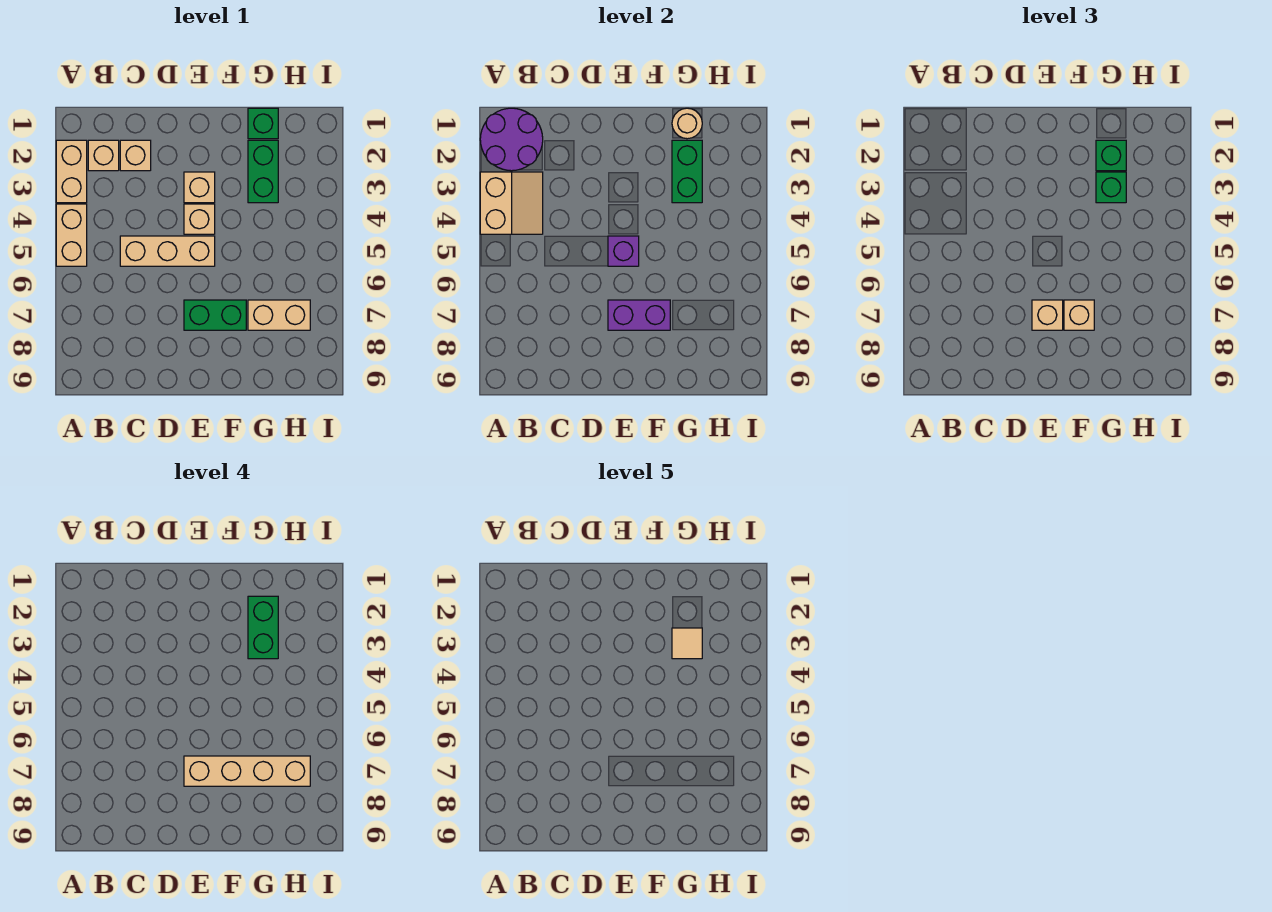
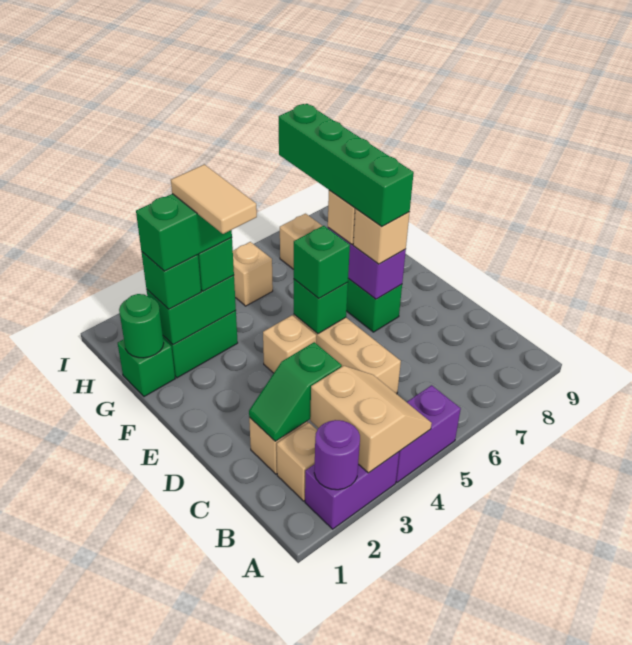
purple 2x2 round brick [480,108,543,171] -> purple 1x1 round brick [314,420,360,490]
tan 1x2 brick [56,140,87,203] -> purple 1x2 brick [305,452,399,529]
tan 2x2 slope [480,172,543,234] -> tan 2x2 slope turned to [310,366,432,473]
tan 1x2 brick [56,204,87,266] -> purple 1x2 brick [396,385,461,482]
none -> green 1x2 slope [249,342,342,441]
tan 1x1 brick [184,172,215,203] -> tan 1x1 brick moved to [233,242,273,306]
purple 1x1 brick [608,236,639,266] -> green 1x1 brick [294,279,348,334]
none -> green 1x1 brick [294,226,350,298]
tan 1x4 brick [184,756,310,786] -> green 1x4 brick [279,104,414,227]
tan 1x1 round brick [672,108,702,139] -> green 1x1 round brick [119,294,164,358]
tan 1x1 tile [672,628,702,659] -> tan 1x2 tile [171,164,257,234]

